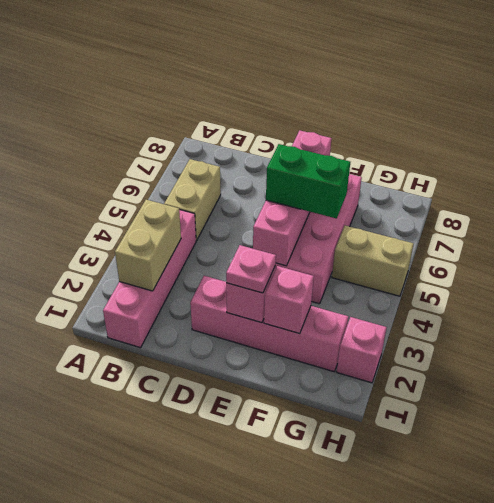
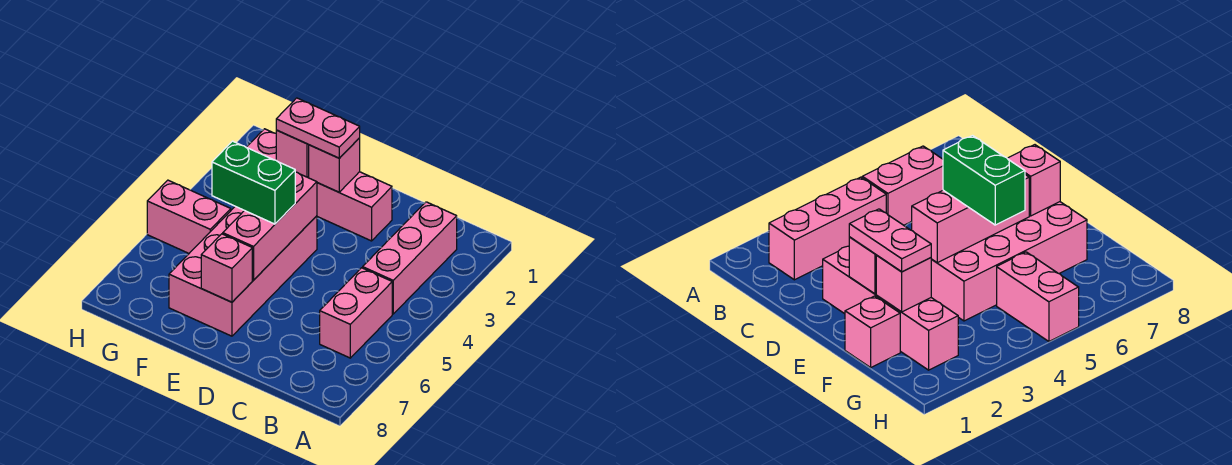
pink 1x4 brick [103,210,196,348] -> pink 1x3 brick [363,202,457,314]
tan 1x2 brick [115,200,181,291] -> none
tan 1x2 brick [164,159,221,241] -> pink 1x2 brick [320,268,392,358]
pink 1x1 plate [226,245,276,293] -> pink 1x2 plate [276,98,360,158]
tan 1x2 brick [332,226,414,296] -> pink 1x2 brick [147,180,231,253]
pink 1x1 brick [337,317,387,383] -> pink 1x1 brick moved to [845,296,900,368]

